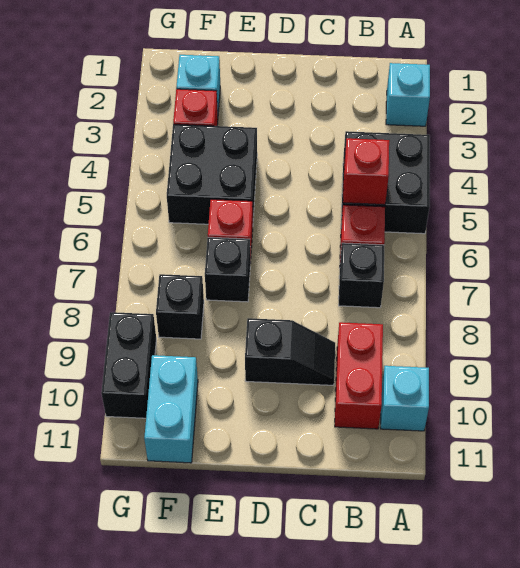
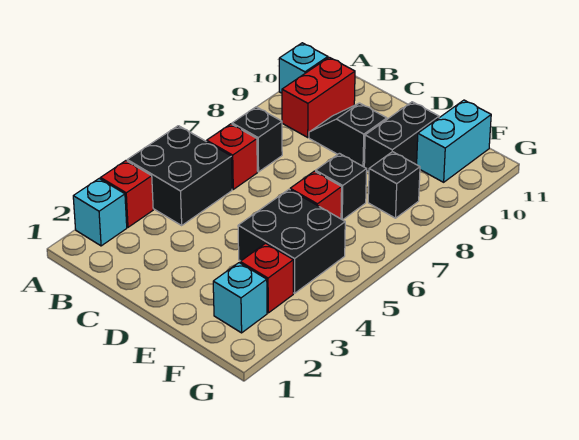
red 1x1 brick [343,138,389,205] -> red 1x1 brick moved to [101,161,153,227]
black 1x2 brick [101,312,156,418] -> black 1x2 brick moved to [364,102,439,172]

